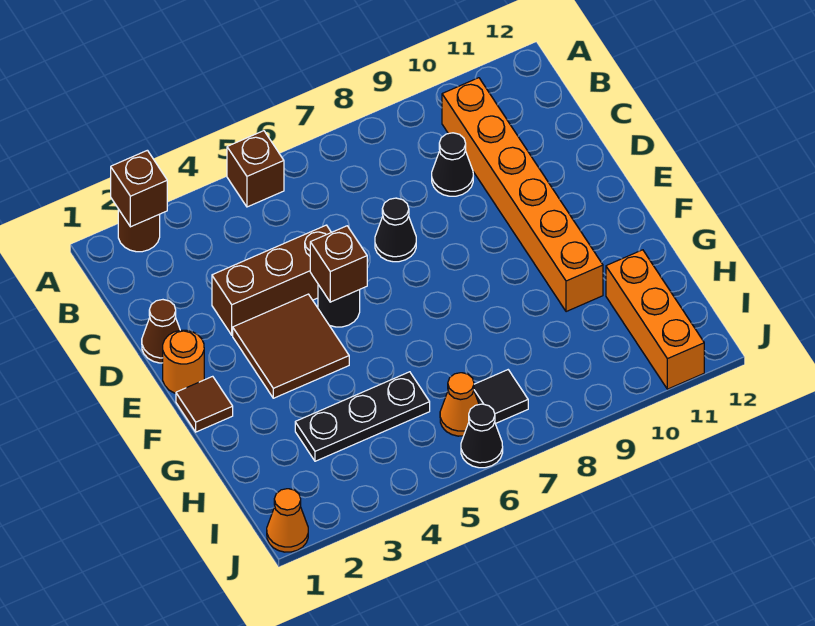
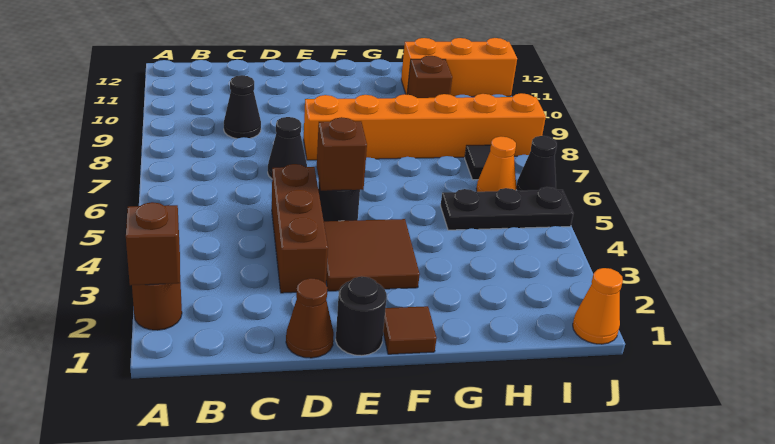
brown 1x1 brick [227,131,284,207] -> brown 1x1 brick moved to [407,56,452,98]
orange 1x6 brick [442,78,603,312] -> orange 1x6 brick moved to [304,93,546,160]
orange 1x1 round brick [163,330,204,393] -> black 1x1 round brick [336,277,387,356]
black 1x3 plate [295,372,430,461] -> black 1x3 plate turned to [441,187,573,230]

